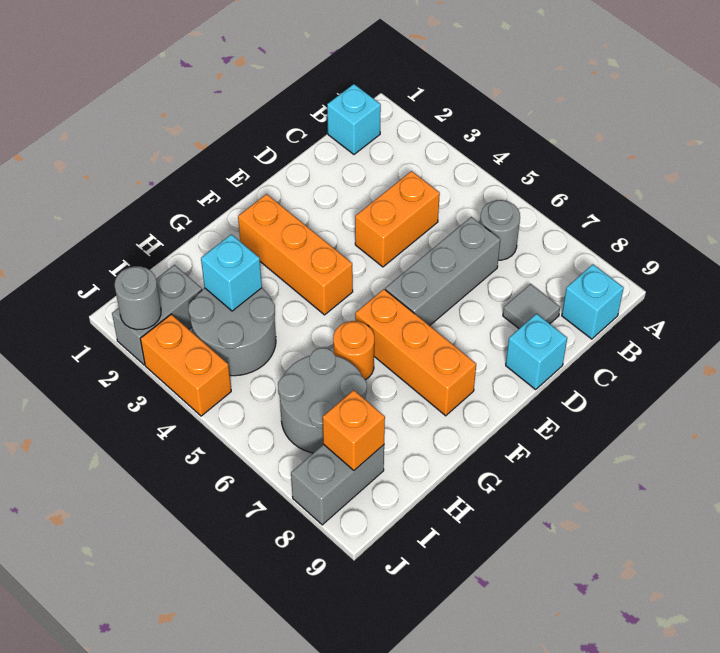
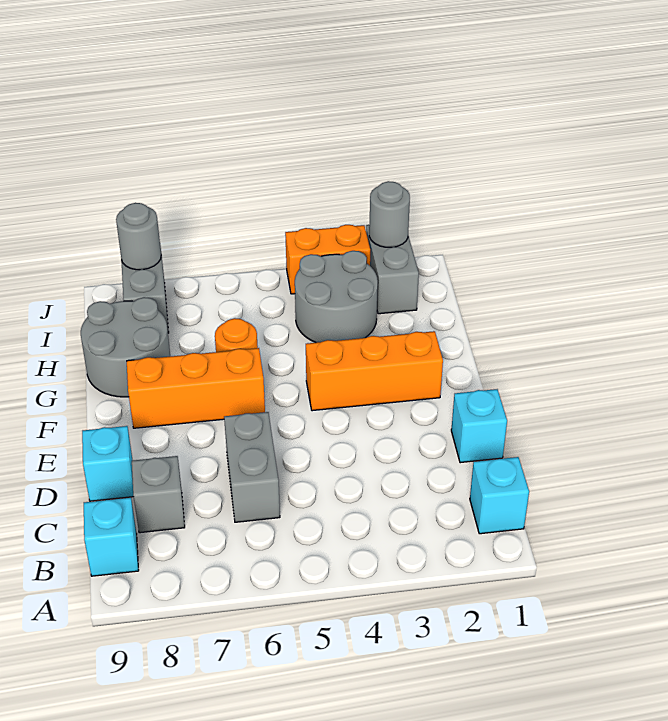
grey 1x1 round brick [480,200,520,260] -> grey 1x1 round brick moved to [116,203,161,270]
orange 1x2 brick [355,171,440,267] -> none
grey 1x3 brick [385,217,500,326] -> grey 1x2 brick [224,412,280,522]
grey 1x1 tile [503,284,560,329] -> grey 1x1 brick [132,456,185,533]
cyan 1x1 brick [201,234,262,311] -> cyan 1x1 brick moved to [451,389,507,463]
grey 2x2 round brick [278,348,367,453] -> grey 2x2 round brick moved to [81,297,170,397]
orange 1x1 brick [323,390,385,470] -> none

